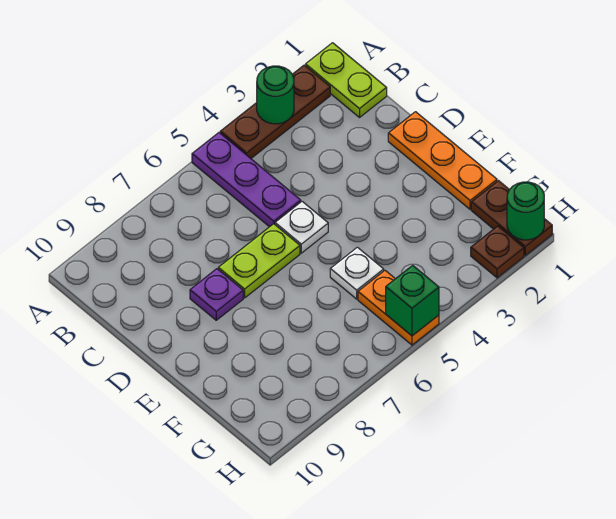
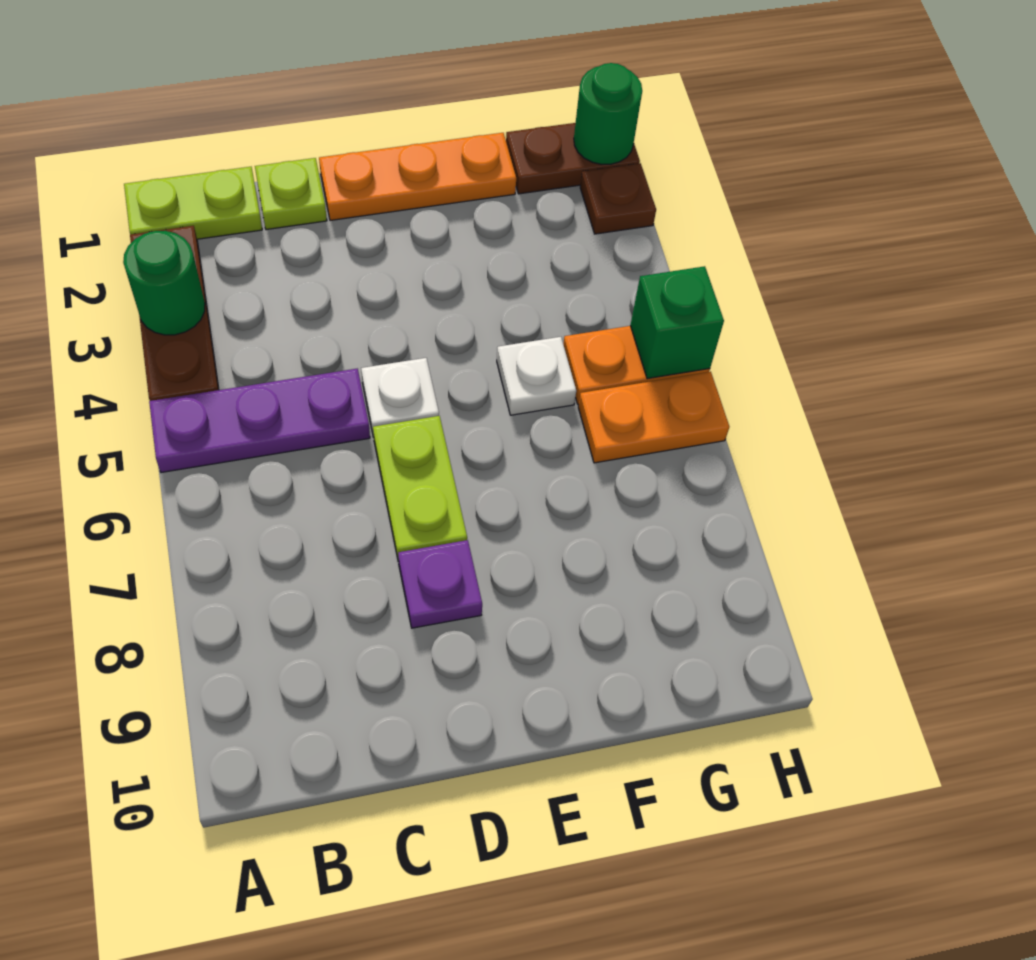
none -> lime 1x1 plate [255,158,327,230]
none -> orange 1x2 plate [578,372,729,463]

